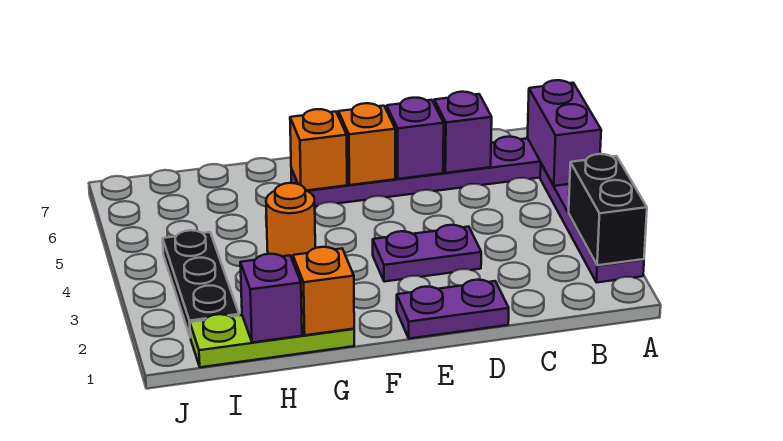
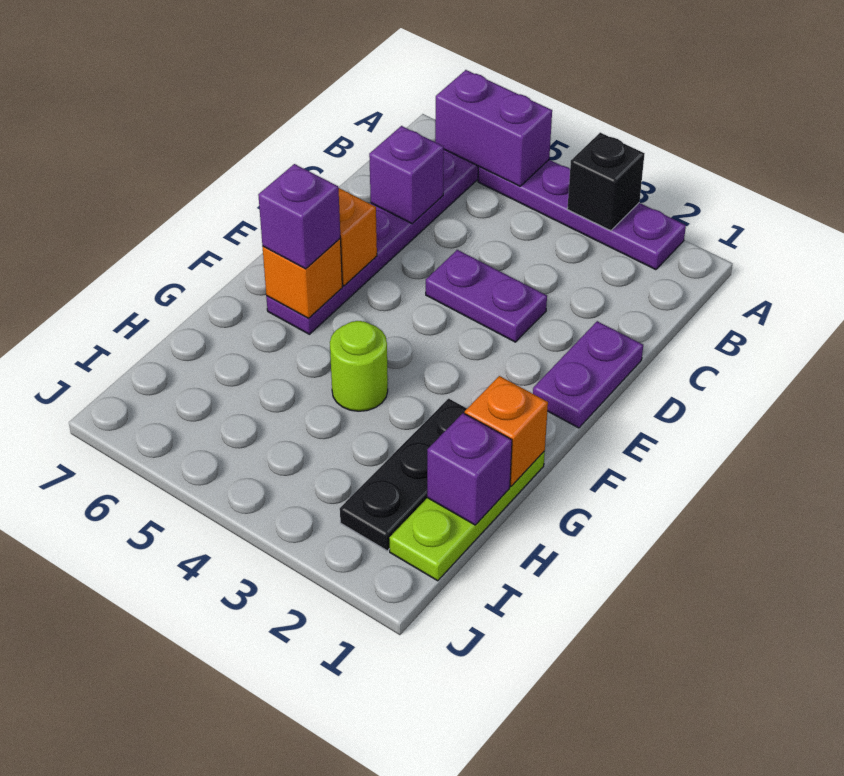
black 1x2 brick [569,154,647,265] -> black 1x1 brick [567,133,645,231]
purple 1x2 plate [373,225,481,282] -> purple 1x2 plate turned to [426,250,547,342]
purple 1x1 brick [387,98,444,179] -> purple 1x1 brick moved to [258,164,340,269]
orange 1x1 round brick [266,183,315,261] -> lime 1x1 round brick [330,321,388,411]
black 1x3 plate [163,230,239,336] -> black 1x3 plate turned to [340,398,467,551]

